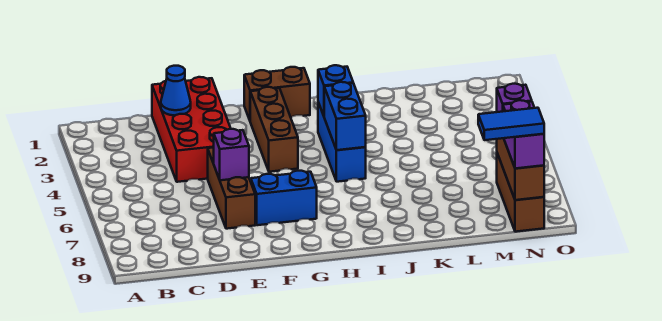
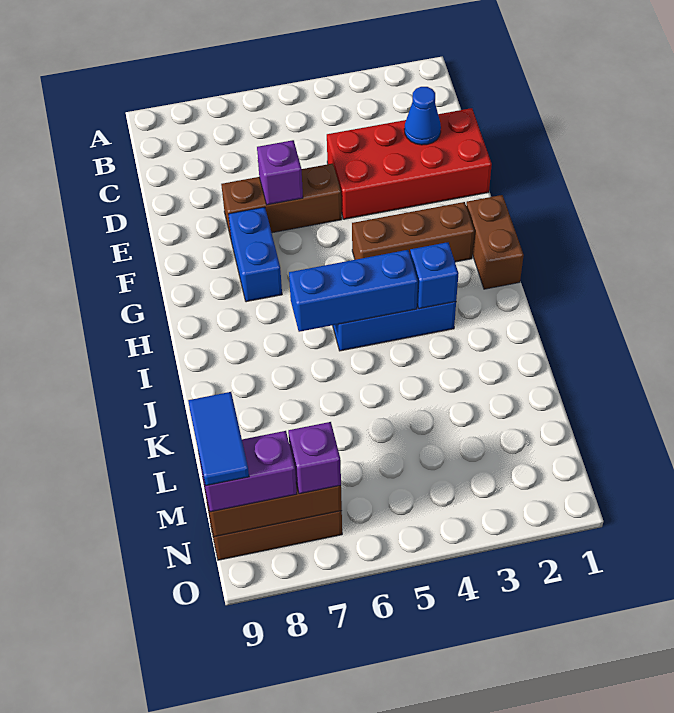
blue 1x2 brick [324,82,366,150] -> blue 1x3 brick [289,250,418,332]

